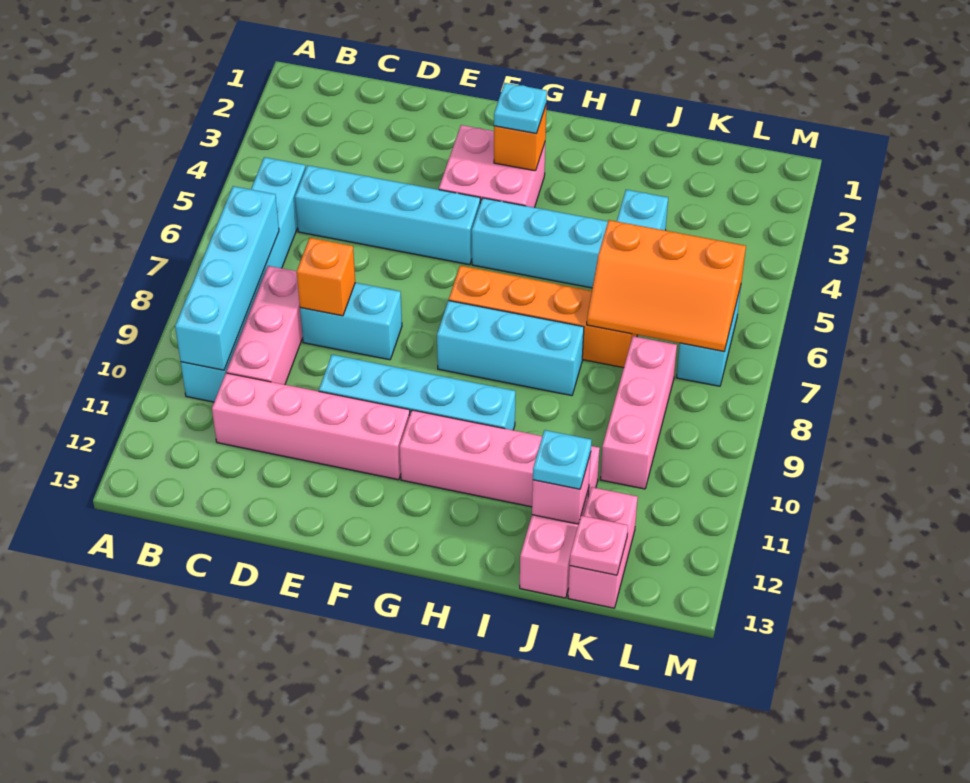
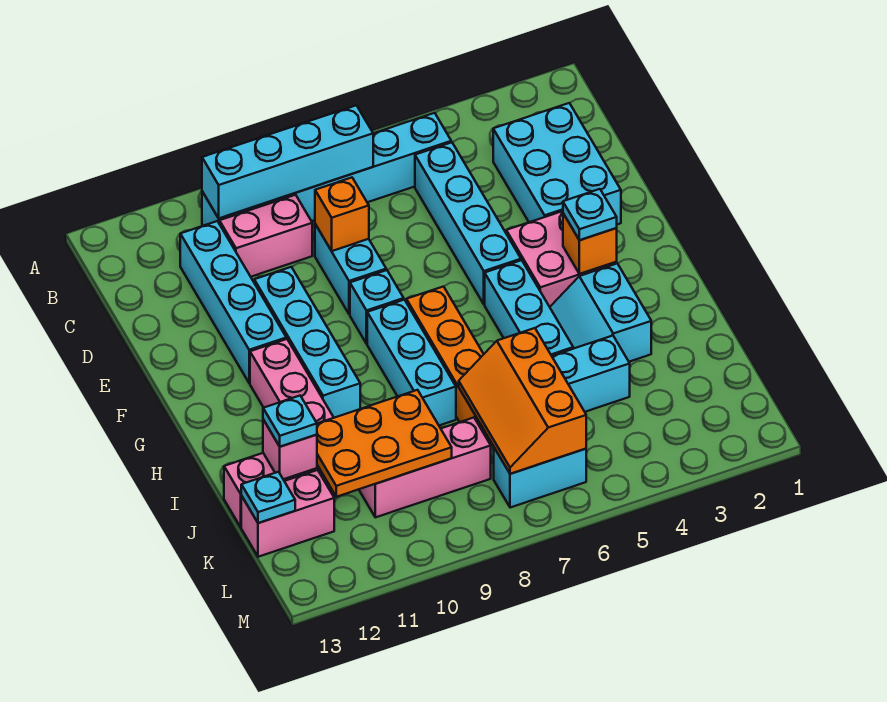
none -> cyan 2x3 brick [493,103,621,224]
pink 1x3 brick [226,266,303,385] -> pink 1x2 brick [219,195,312,277]
pink 1x4 brick [212,373,410,480] -> cyan 1x4 brick [180,221,286,383]
none -> cyan 1x1 brick [350,270,404,344]
none -> cyan 2x2 slope [550,264,651,362]
none -> orange 2x3 plate [317,390,452,497]
pink 1x1 plate [570,516,628,575] -> cyan 1x1 plate [241,472,295,523]

